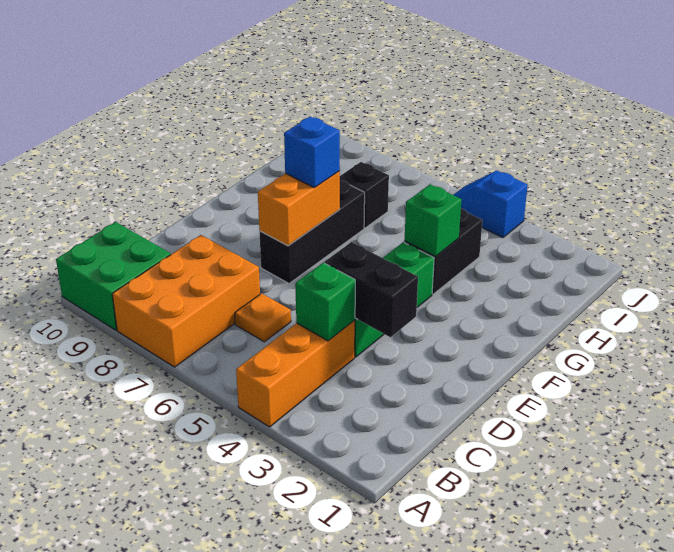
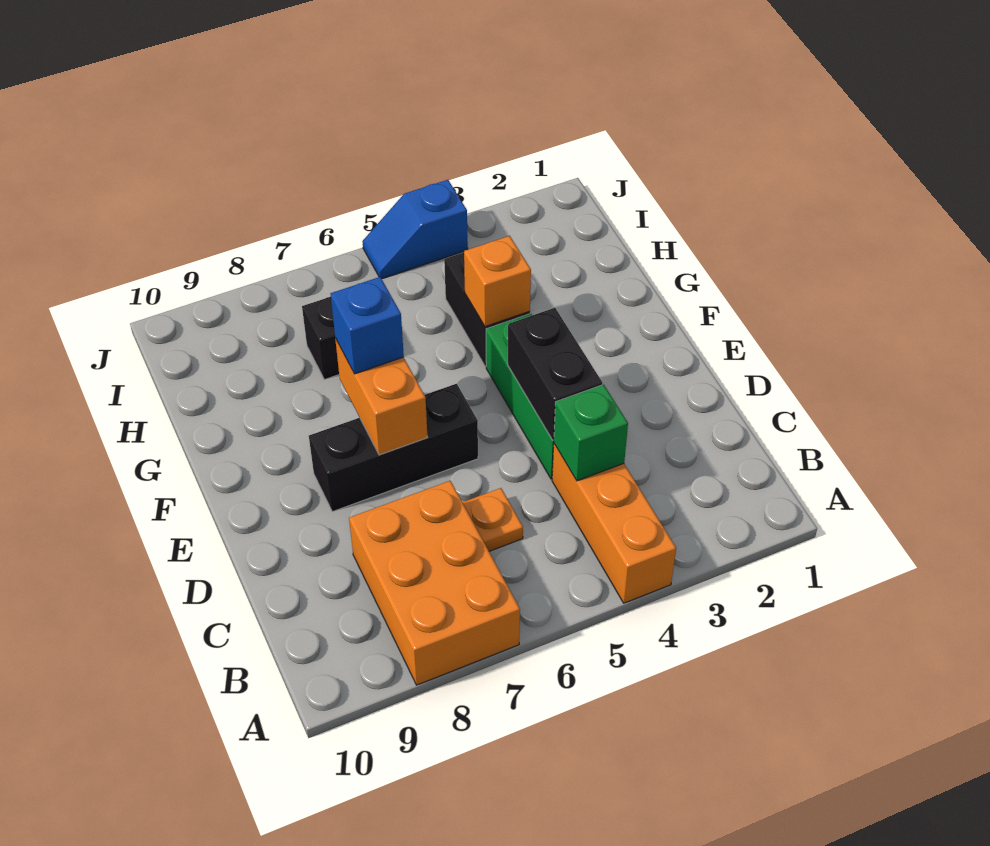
green 2x2 brick [56,222,171,330] -> none
black 1x2 brick [325,242,418,337] -> black 1x2 brick turned to [508,308,602,440]
black 1x3 brick [259,180,365,283] -> black 1x3 brick turned to [309,384,478,512]
green 1x1 brick [405,184,462,256] -> orange 1x1 brick [464,236,531,327]

